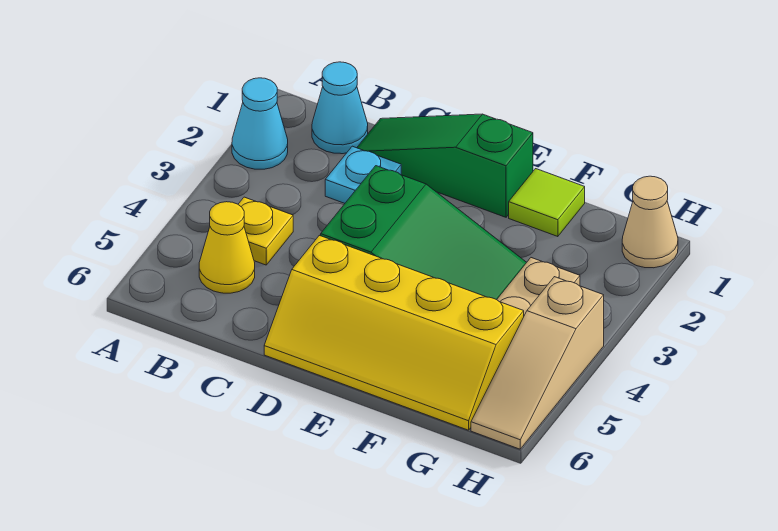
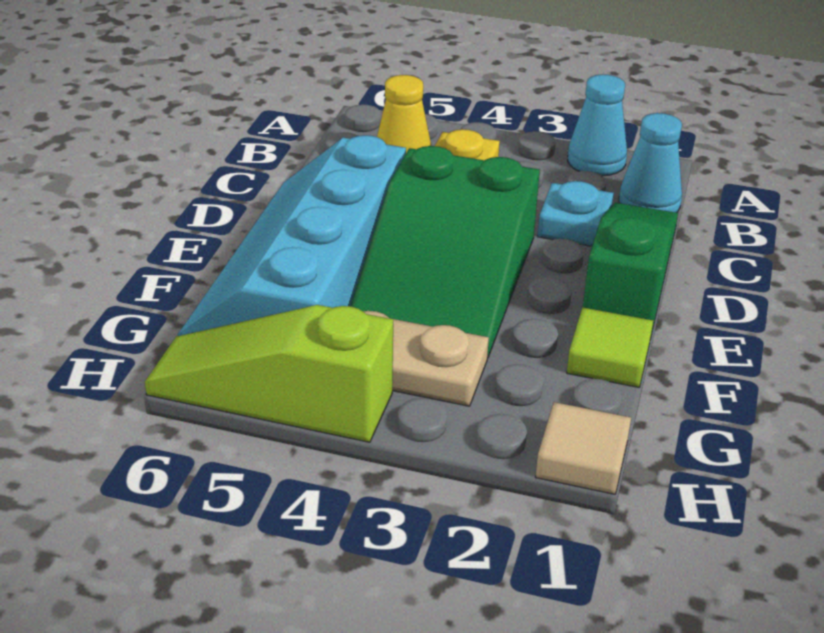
yellow 2x4 slope [264,235,524,430] -> cyan 2x4 slope [178,135,406,336]
tan 1x1 cone [622,176,678,268] -> tan 1x1 tile [536,402,631,494]
tan 1x3 slope [471,277,604,449] -> lime 1x3 slope [145,305,393,442]

